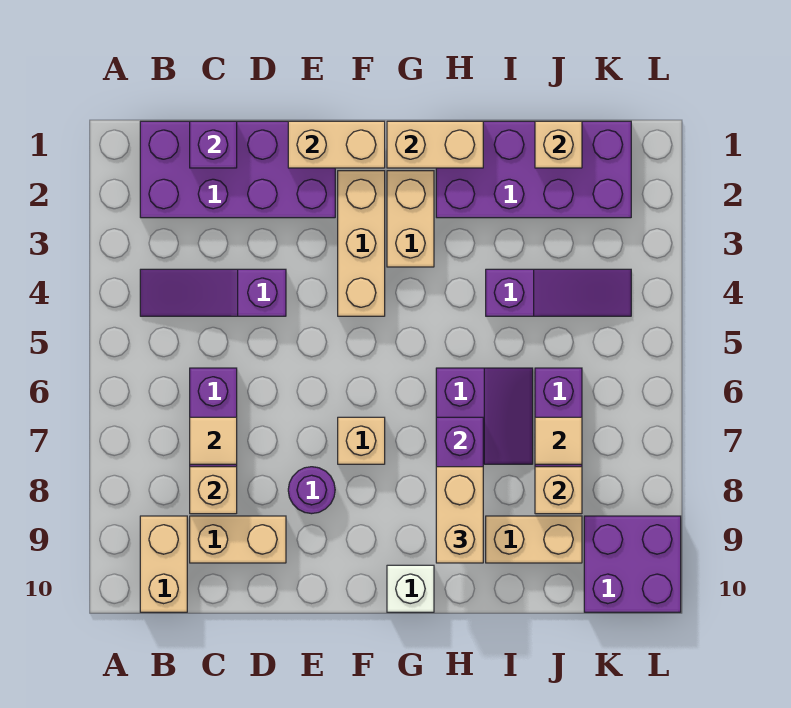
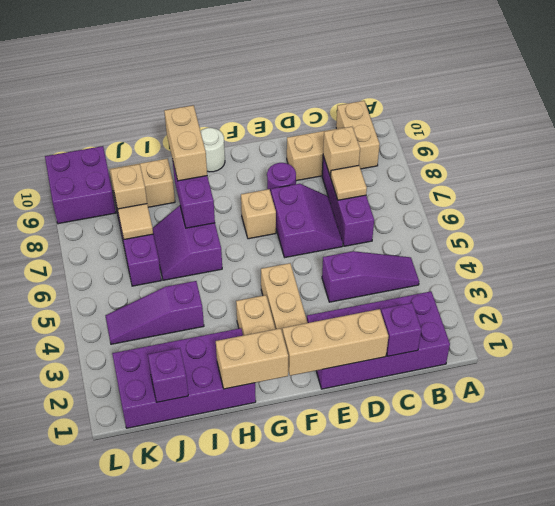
none -> purple 2x2 slope [271,184,343,257]
tan 1x2 brick [288,121,385,168] -> tan 1x3 brick [283,309,388,376]
white 1x1 brick [387,565,434,612] -> white 1x1 round brick [201,128,225,172]
tan 1x1 brick [535,121,582,168] -> purple 1x1 brick [148,348,188,402]

